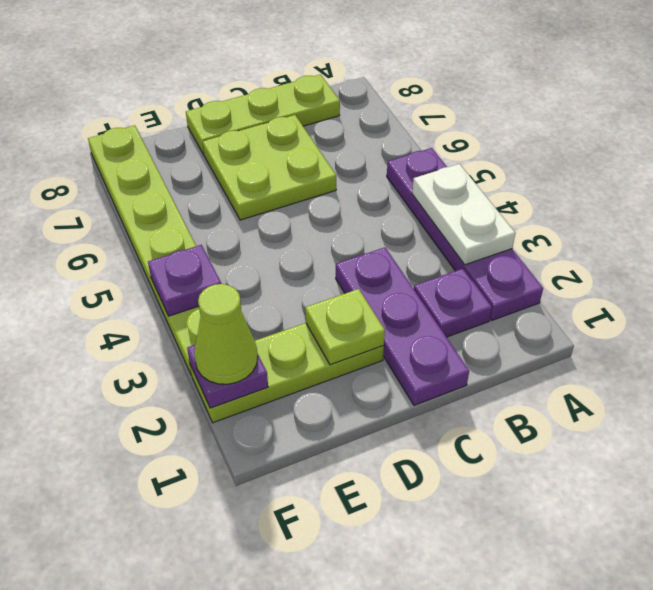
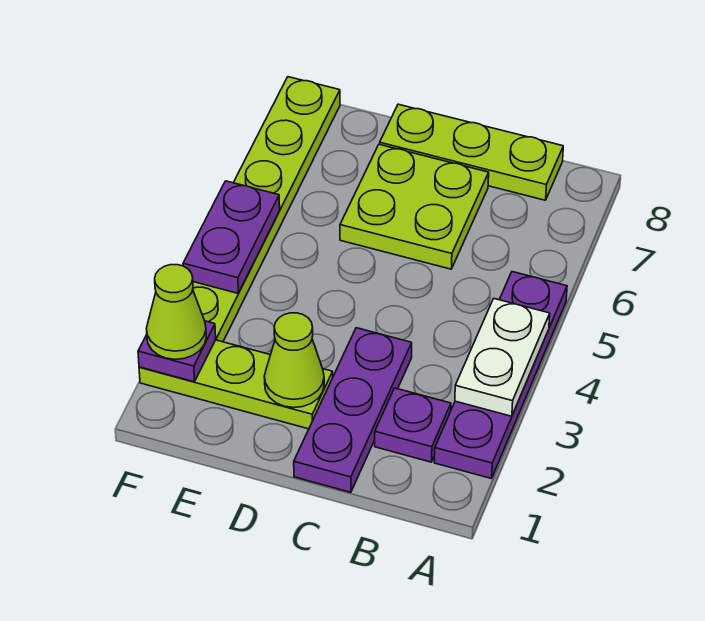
lime 1x1 plate [305,289,385,365] -> lime 1x1 cone [264,313,324,408]
purple 1x1 plate [148,245,221,316] -> purple 1x2 plate [183,181,280,293]

